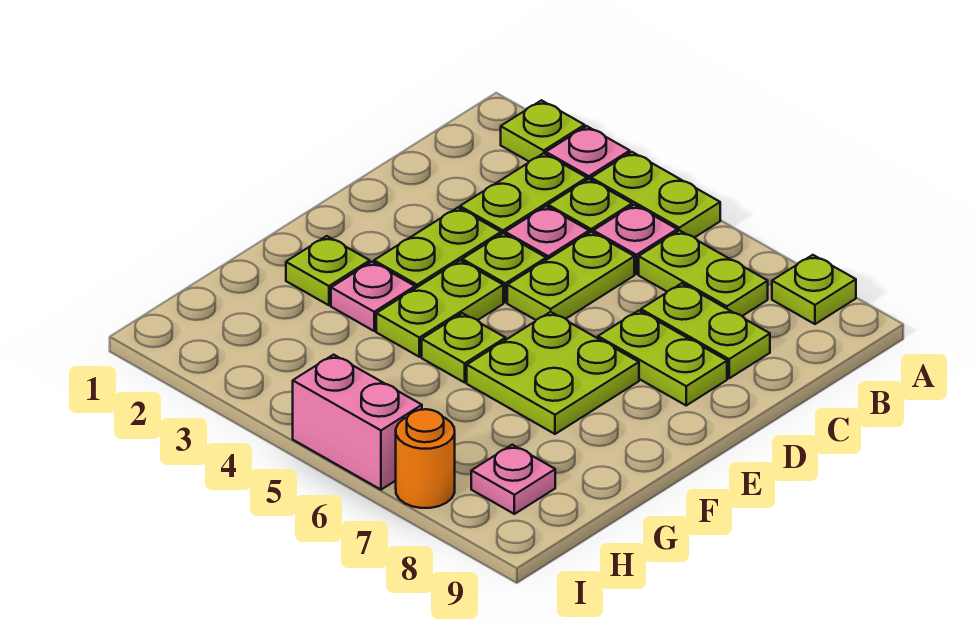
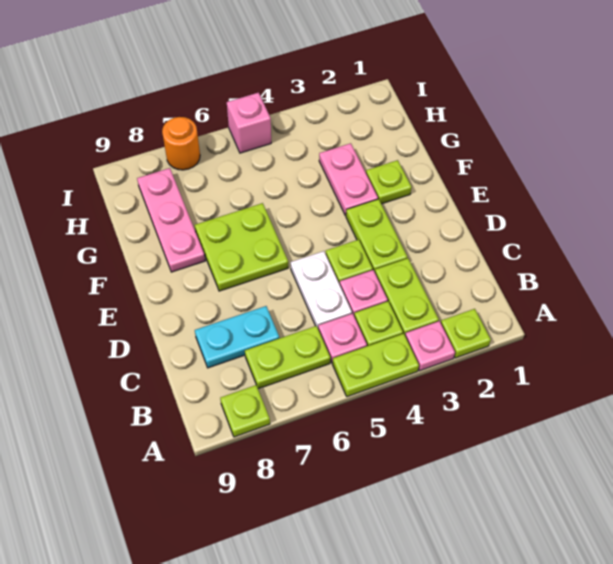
lime 1x2 plate [507,232,634,320] -> white 1x2 plate [291,251,352,327]
lime 1x2 plate [641,283,770,378] -> cyan 1x2 plate [195,306,279,368]
lime 1x2 plate [598,311,727,405] -> none
lime 1x2 plate [376,260,503,357] -> none
pink 1x1 plate [331,262,415,331] -> pink 1x2 plate [319,143,378,216]
lime 1x1 plate [422,313,506,382] -> none
pink 1x1 plate [471,445,555,514] -> pink 1x3 plate [137,168,205,272]
pink 1x2 brick [293,355,422,490] -> pink 1x1 brick [227,92,271,153]

